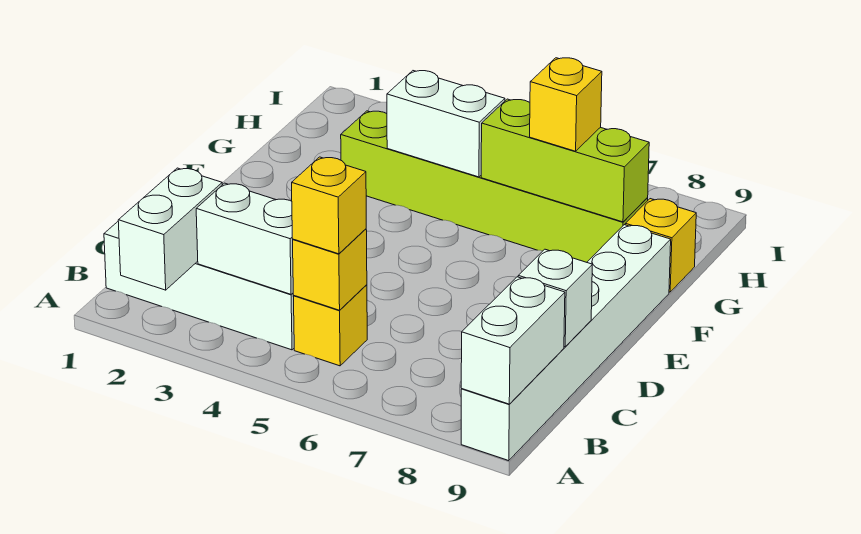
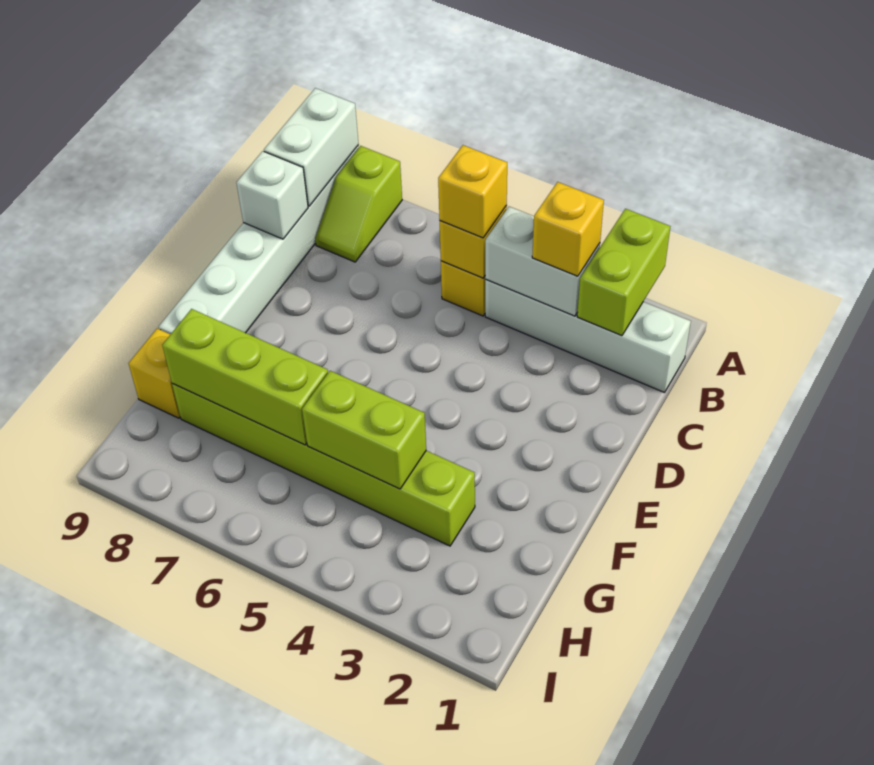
white 1x2 brick [118,168,222,290] -> lime 1x2 brick [577,209,670,336]
none -> lime 1x2 slope [315,146,402,262]
white 1x2 brick [387,71,505,177] -> lime 1x2 brick [302,371,426,489]
yellow 1x1 brick [530,58,602,151] -> yellow 1x1 brick moved to [532,182,604,276]

